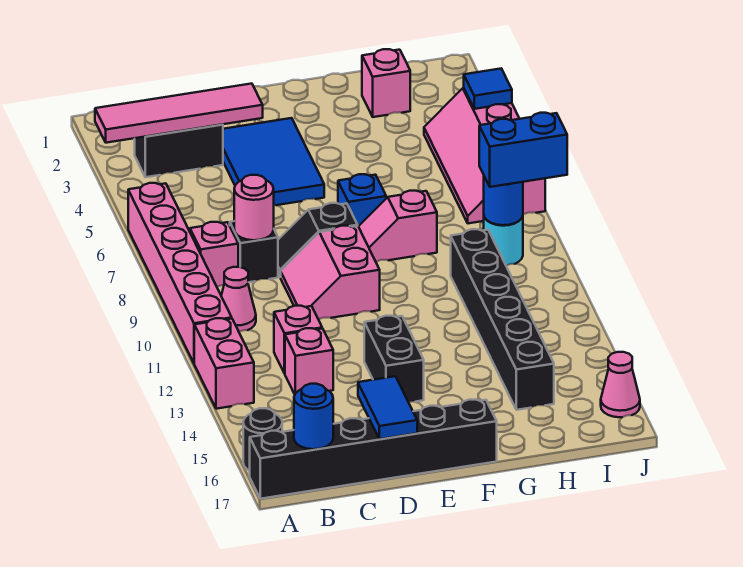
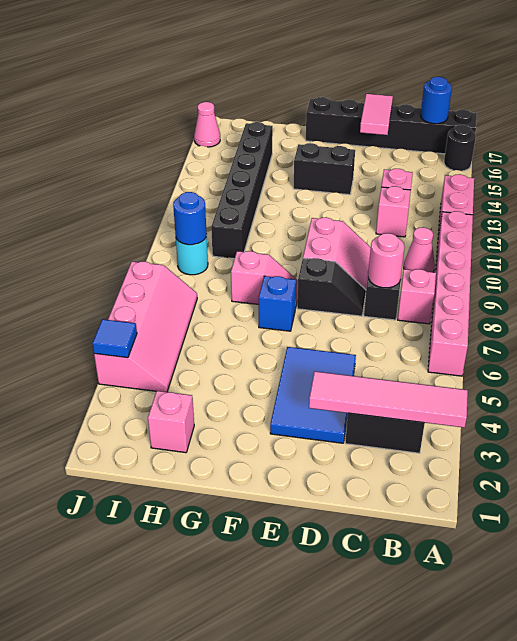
blue 1x2 tile [358,376,417,439] -> pink 1x2 tile [360,94,393,135]
black 1x2 brick [364,316,424,402] -> black 1x2 brick turned to [293,143,355,195]
blue 1x2 brick [479,113,567,187] -> none

